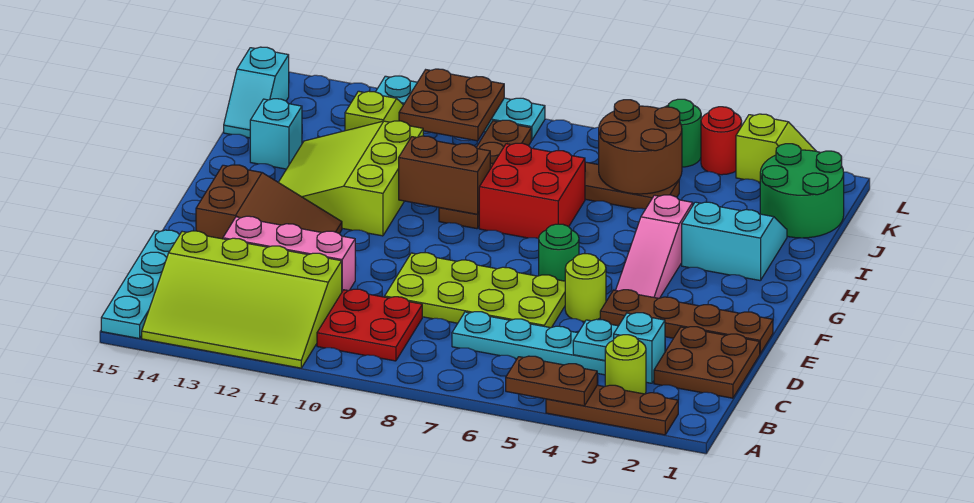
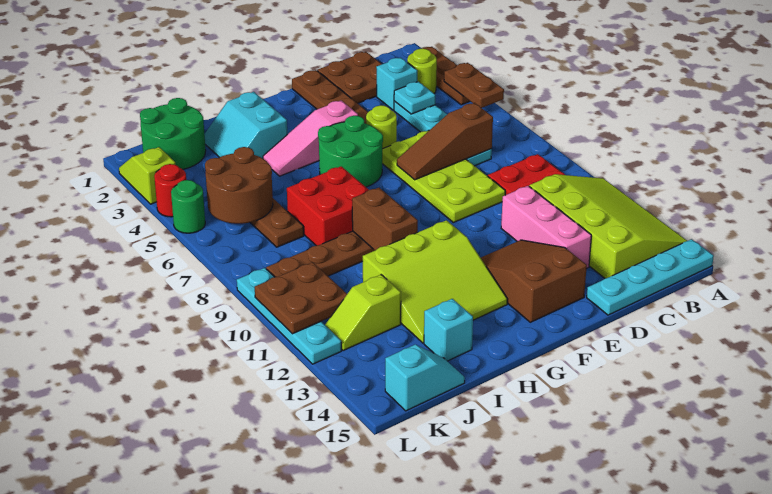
none -> brown 1x3 slope [397,103,493,180]
pink 1x3 slope [616,195,693,298] -> pink 1x3 slope turned to [263,101,358,176]
green 1x1 round brick [539,224,579,281] -> green 2x2 round brick [318,116,383,187]

